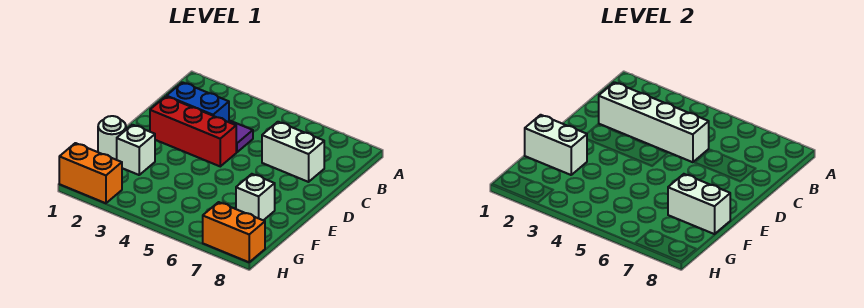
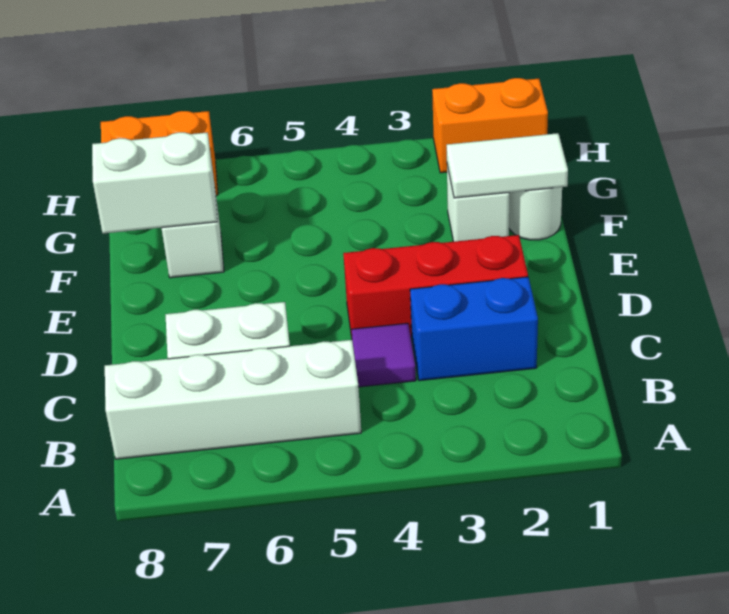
white 1x4 brick [599,82,709,162] -> white 1x4 brick moved to [105,340,361,459]
white 1x2 brick [525,115,587,175] -> white 1x2 tile [447,133,568,198]

